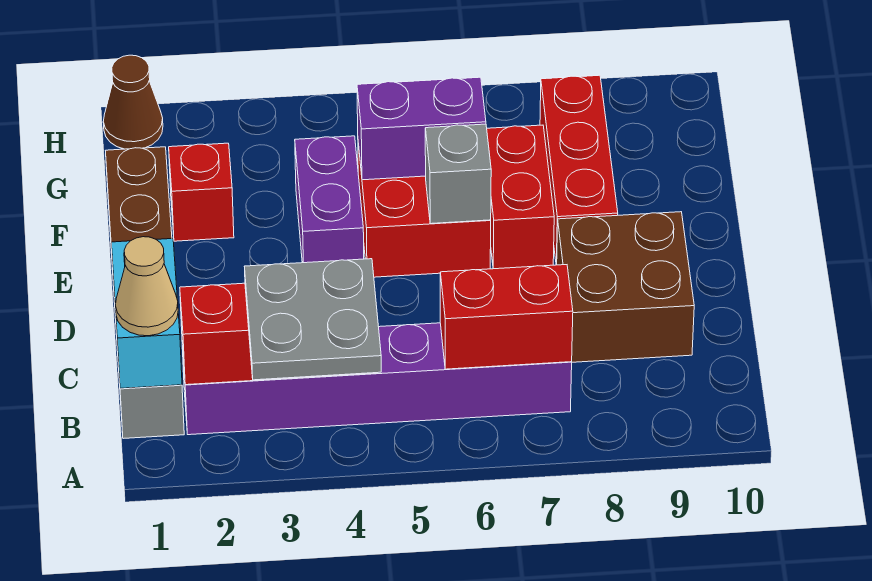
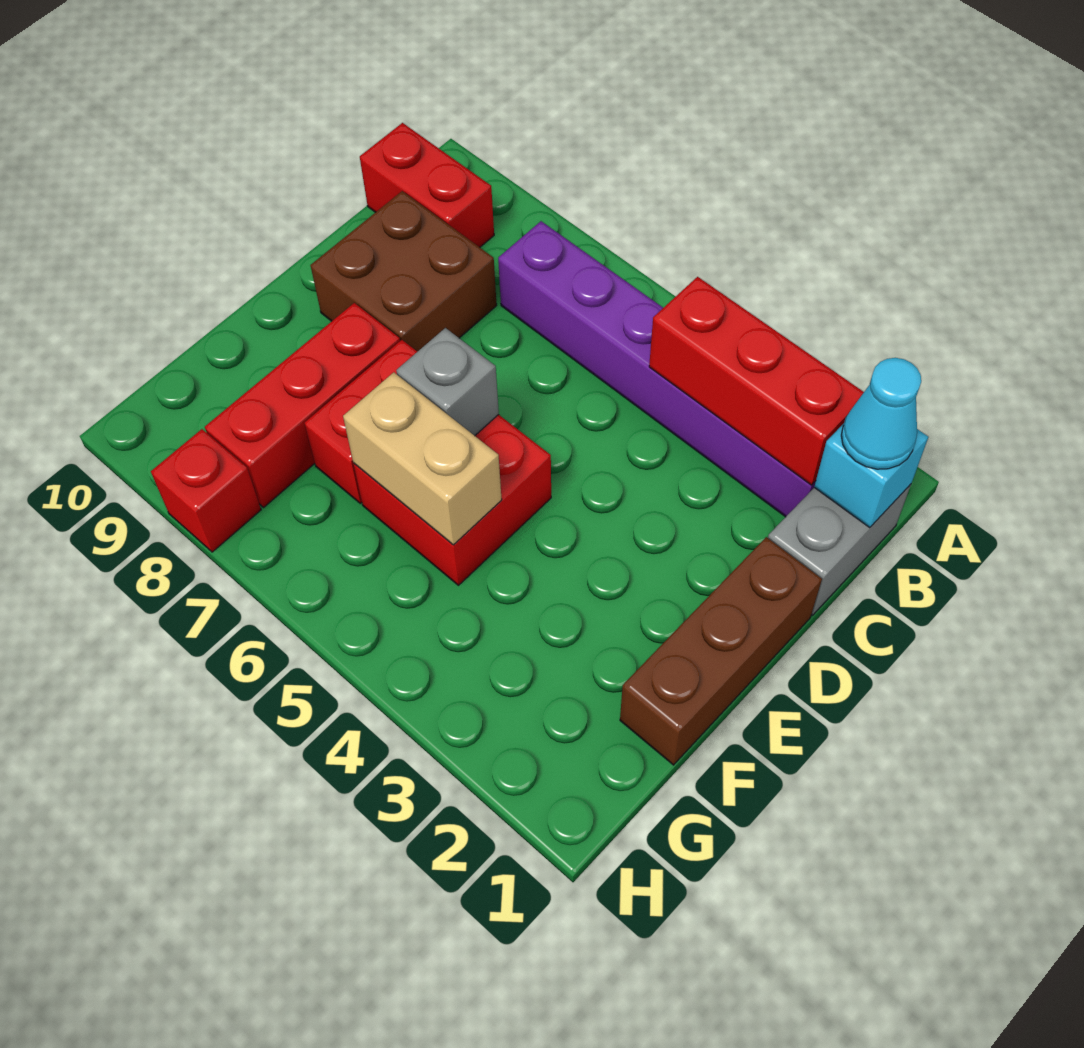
grey 2x2 plate [244,259,381,380] -> none
cyan 1x2 brick [111,239,182,389] -> cyan 1x1 brick [814,424,928,528]
tan 1x1 cone [115,237,178,336] -> cyan 1x1 cone [841,358,921,469]
red 1x2 brick [440,265,573,369] -> red 1x2 brick moved to [360,123,494,247]
purple 1x2 brick [295,136,364,263] -> none
red 1x1 brick [169,143,234,241] -> red 1x1 brick moved to [151,429,261,552]
purple 1x2 brick [357,77,486,180] -> tan 1x2 brick [343,372,502,545]
brown 1x1 cone [103,55,163,149] -> none

